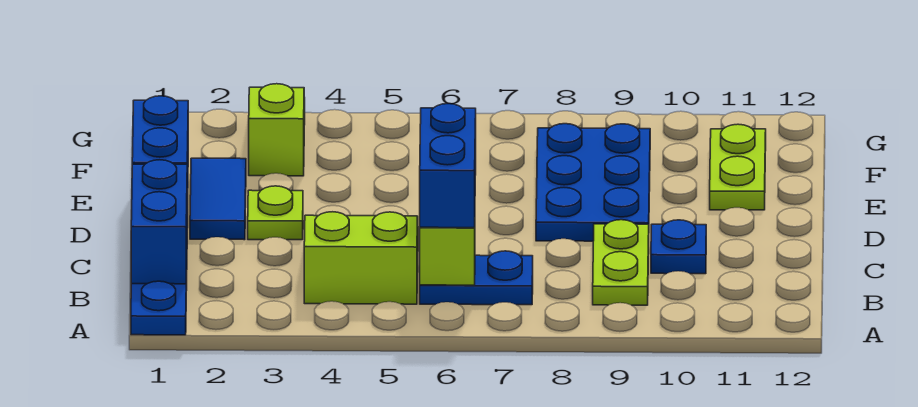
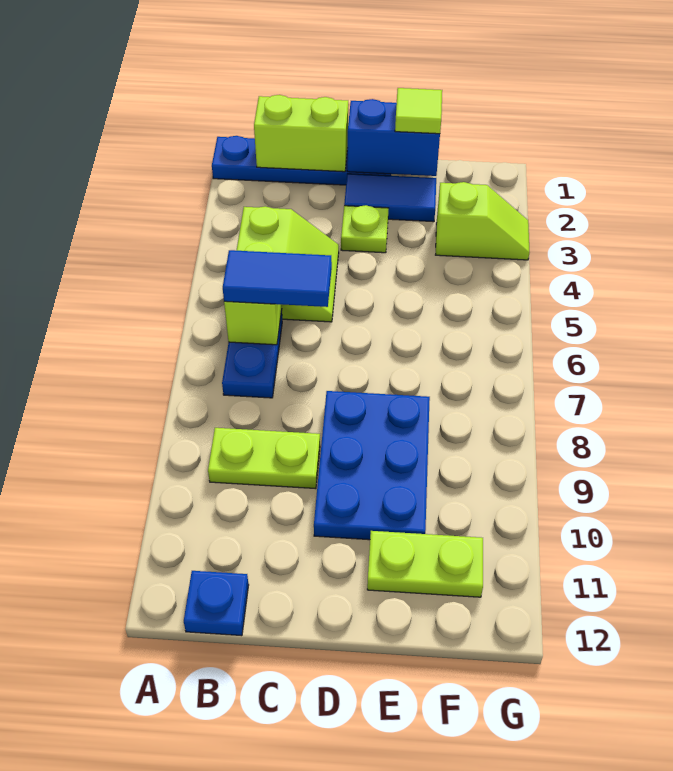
blue 1x2 brick [131,160,187,284] -> lime 1x2 brick [254,95,348,172]
blue 1x2 brick [420,104,476,228] -> blue 1x2 tile [223,250,332,307]
blue 1x1 plate [651,220,706,274] -> blue 1x1 plate moved to [184,571,249,636]
blue 2x3 plate [536,124,650,241] -> blue 2x3 plate turned to [314,391,430,540]
none -> lime 1x1 tile [395,88,442,134]

